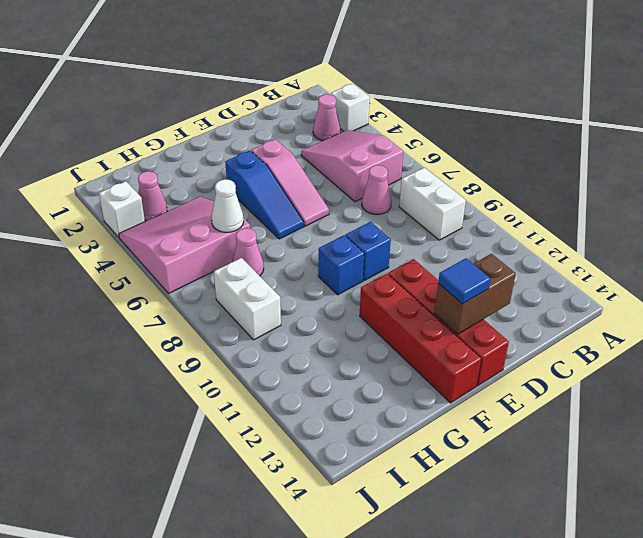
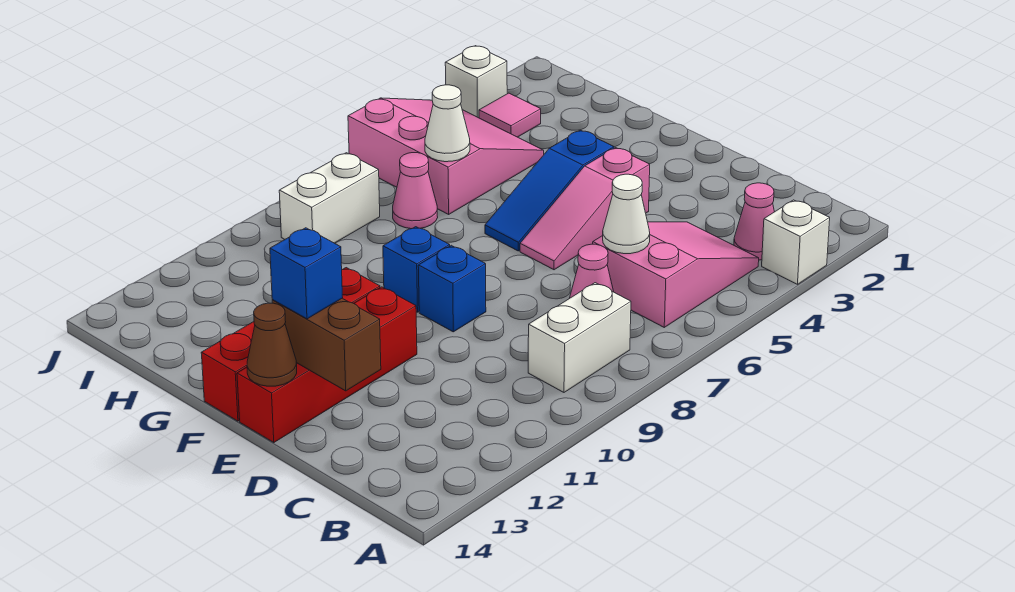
none -> white 1x1 cone [603,174,650,254]
blue 1x1 tile [438,258,490,304] -> blue 1x1 brick [270,228,343,319]
none -> brown 1x1 cone [247,303,297,386]
pink 1x1 cone [138,171,167,221] -> pink 1x1 tile [479,93,541,137]

